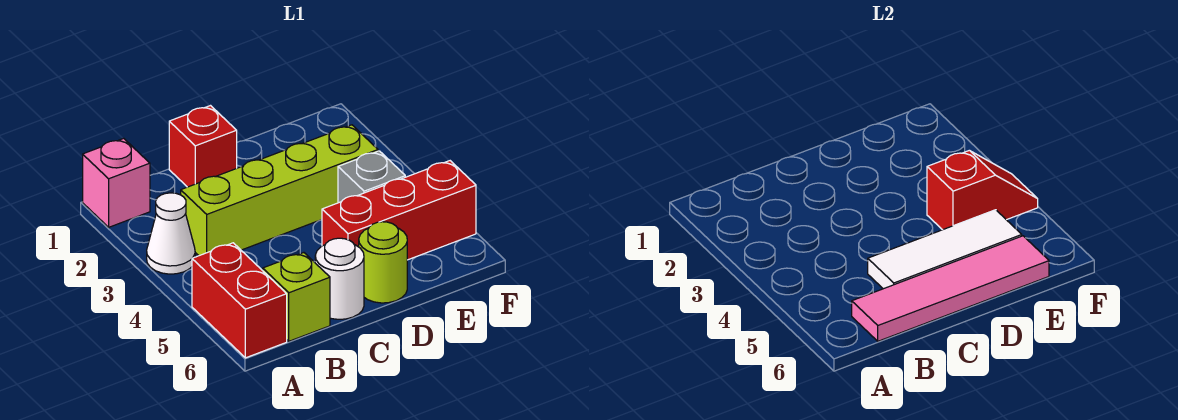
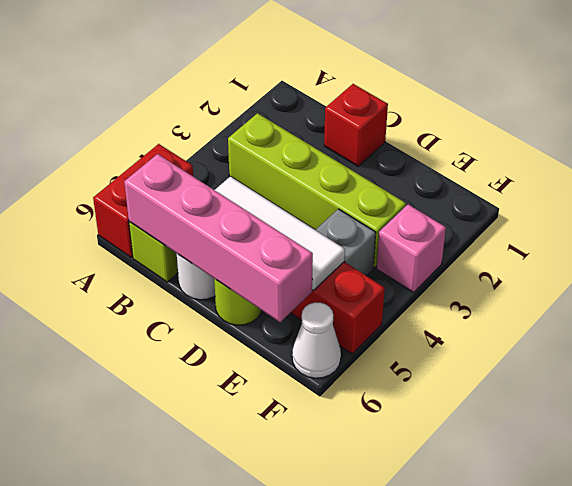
pink 1x1 brick [83,138,150,227] -> pink 1x1 brick moved to [376,204,446,292]
white 1x1 cone [147,193,195,274] -> white 1x1 cone moved to [292,303,341,378]
pink 1x4 tile [852,236,1049,341] -> pink 1x4 brick [124,154,313,322]
red 1x2 slope [927,150,1038,230] -> none

